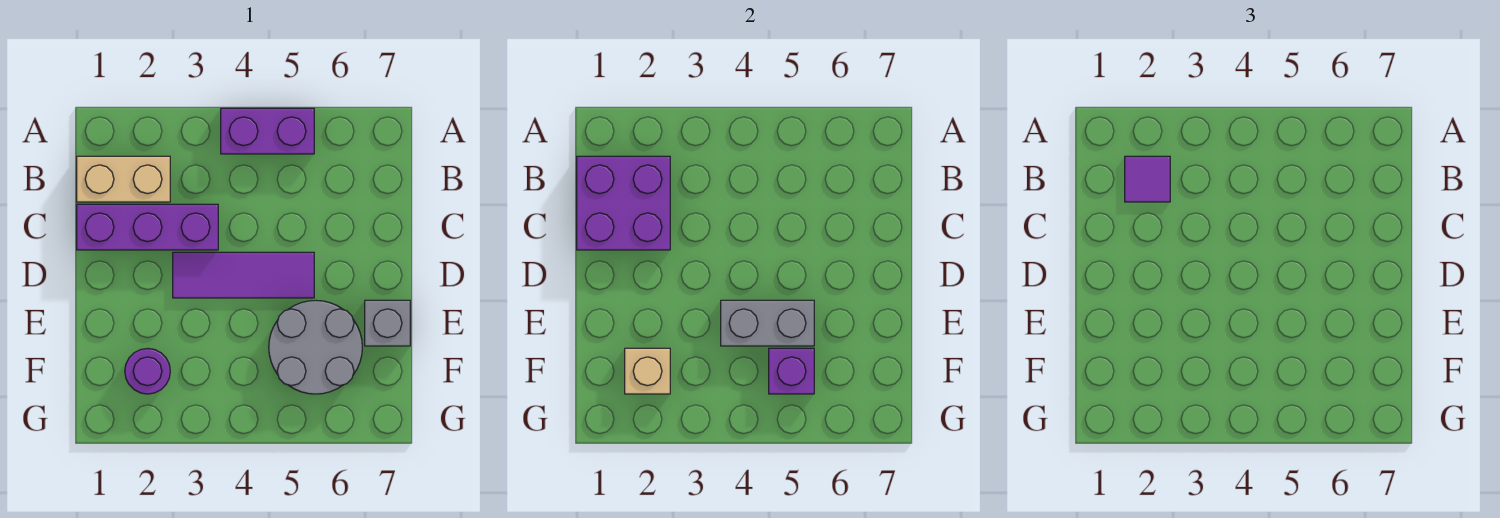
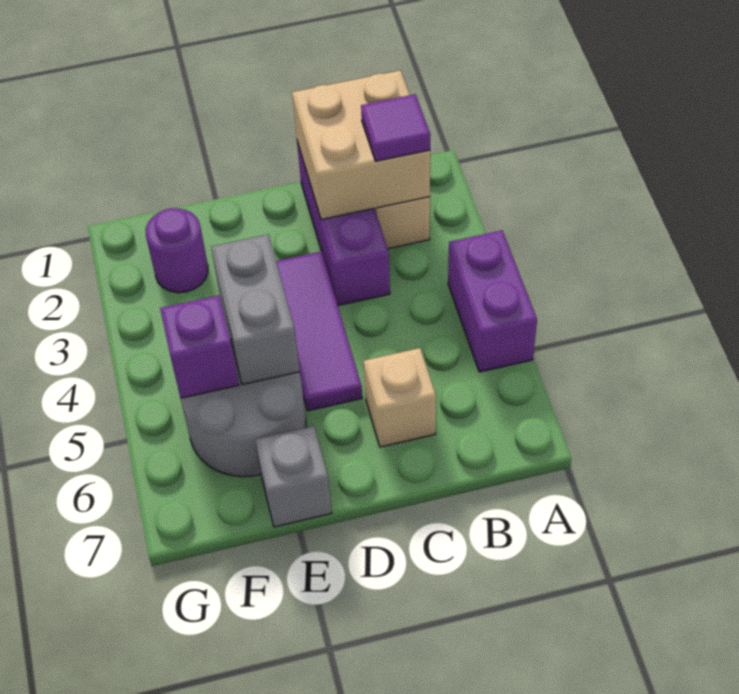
purple 2x2 brick [577,156,670,250] -> tan 2x2 brick [292,70,430,220]
tan 1x1 brick [625,348,670,394] -> tan 1x1 brick moved to [364,348,436,447]

